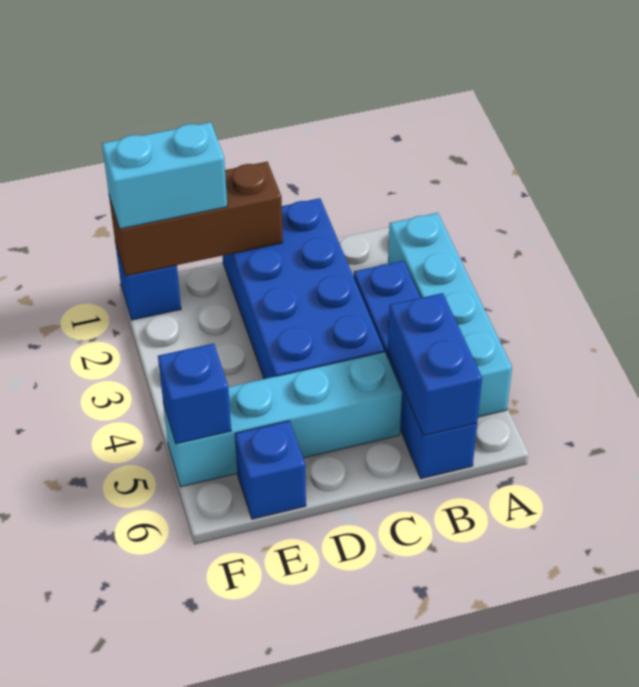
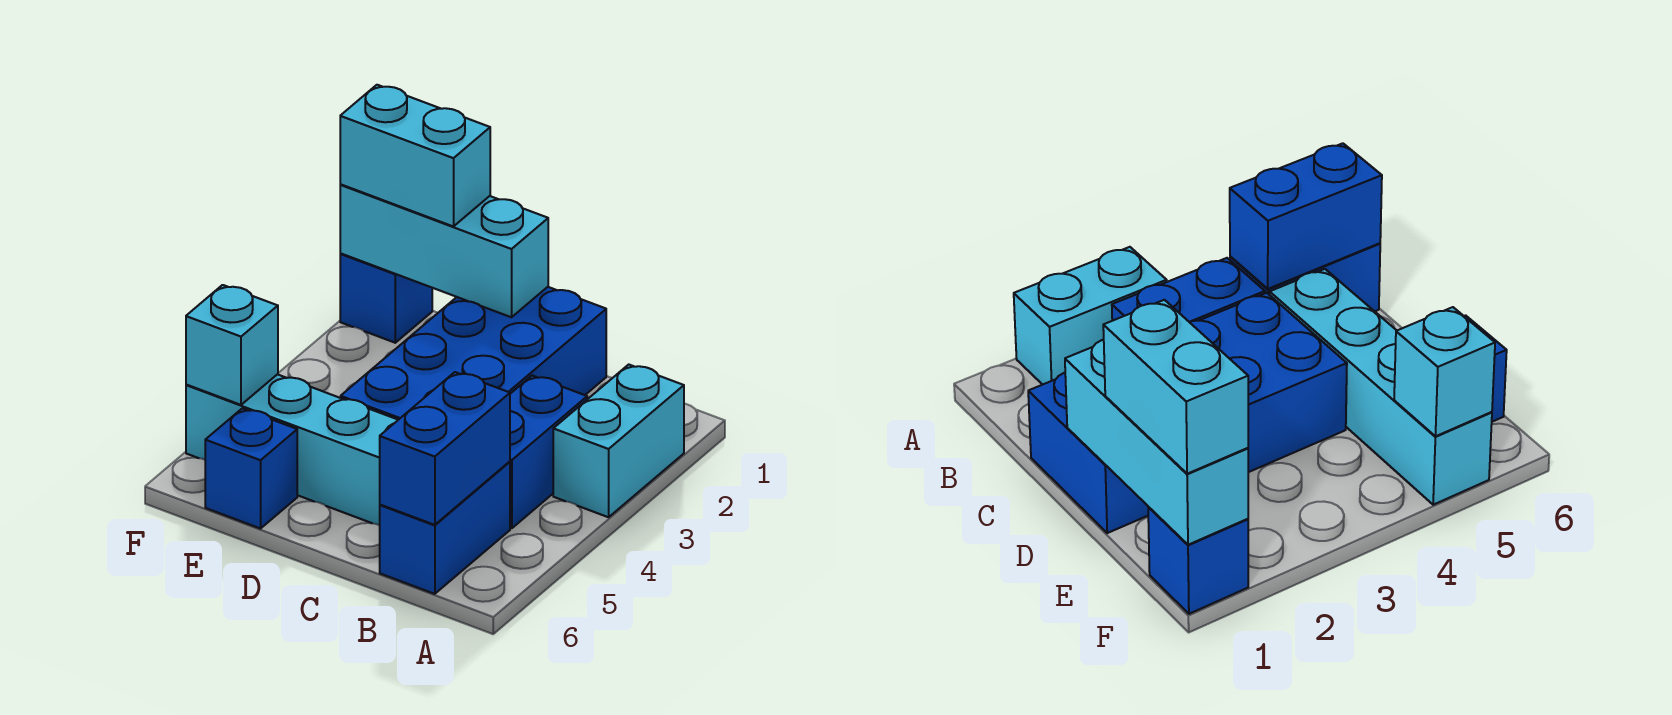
cyan 1x4 brick [388,213,512,417] -> cyan 1x2 brick [553,365,684,517]
brown 1x3 brick [109,162,283,276] -> cyan 1x3 brick [340,185,548,317]
blue 1x1 brick [158,343,231,444] -> cyan 1x1 brick [186,285,278,405]

